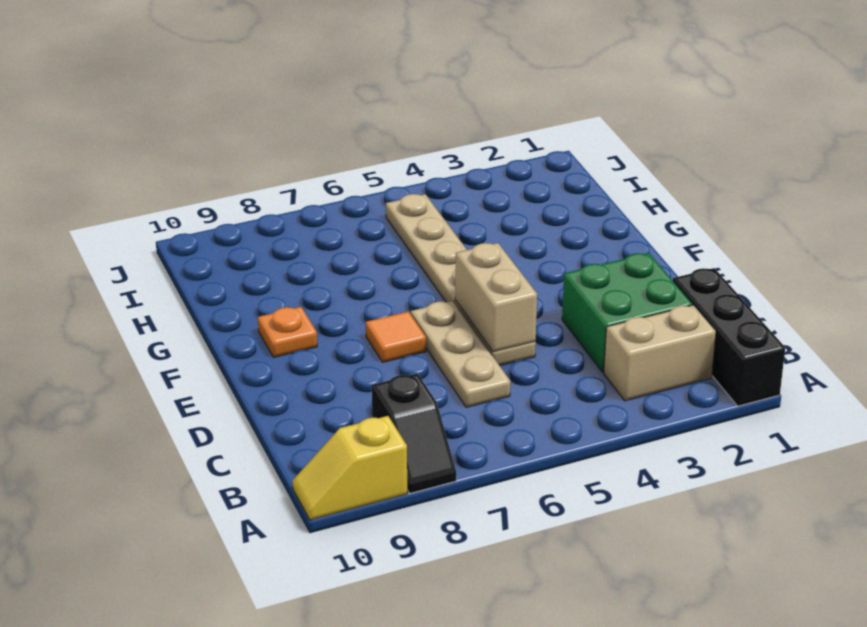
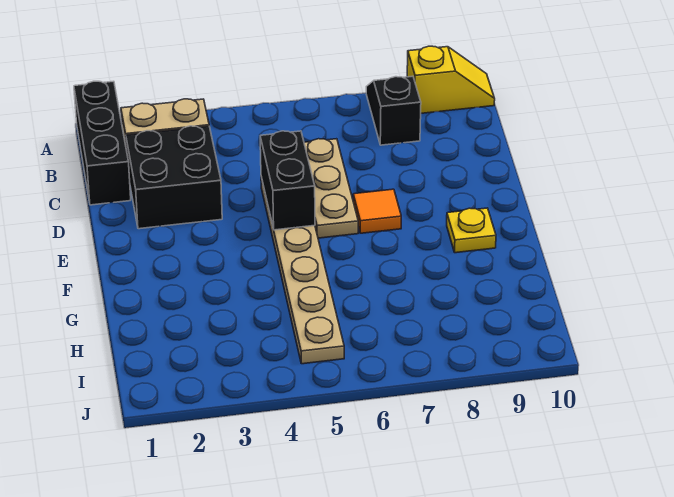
green 2x2 brick [562,253,693,372] -> black 2x2 brick [126,126,222,229]
tan 1x2 brick [455,243,537,352] -> black 1x2 brick [260,131,315,230]
orange 1x1 plate [258,307,317,357] -> yellow 1x1 plate [447,208,496,253]

